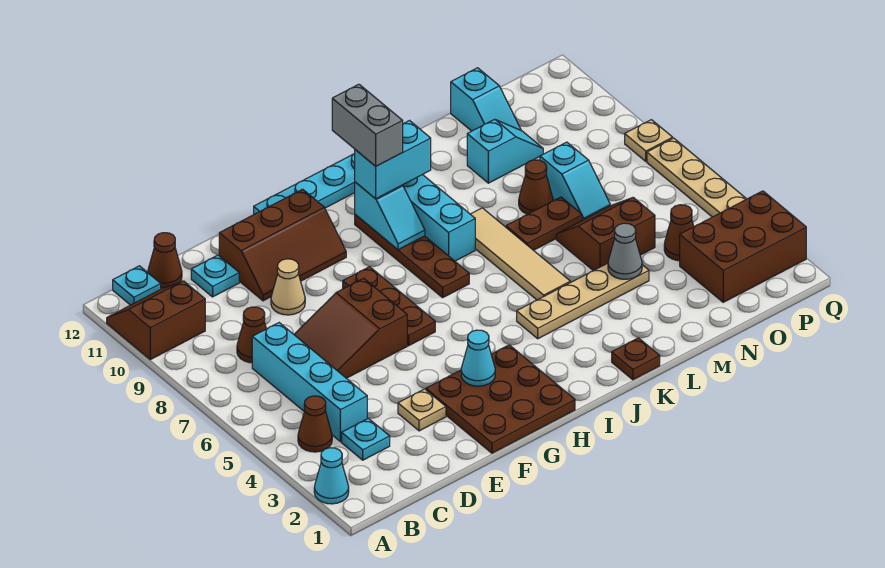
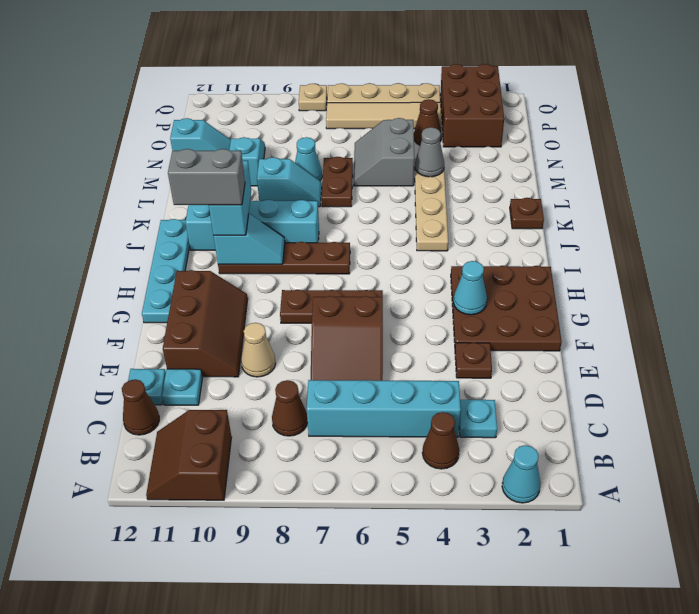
cyan 1x1 plate [113,266,161,305] -> cyan 1x1 plate moved to [128,369,166,405]
tan 1x1 plate [398,389,446,431] -> brown 1x1 plate [455,343,492,378]
tan 1x4 tile [471,208,570,300] -> tan 1x4 tile moved to [326,102,441,129]
brown 2x2 slope [556,198,655,271] -> grey 2x2 slope [354,118,414,186]
brown 1x1 cone [519,160,553,214] -> cyan 1x1 cone [295,137,322,181]
cyan 1x2 slope [540,142,610,220] -> cyan 1x2 slope moved to [257,157,322,207]

